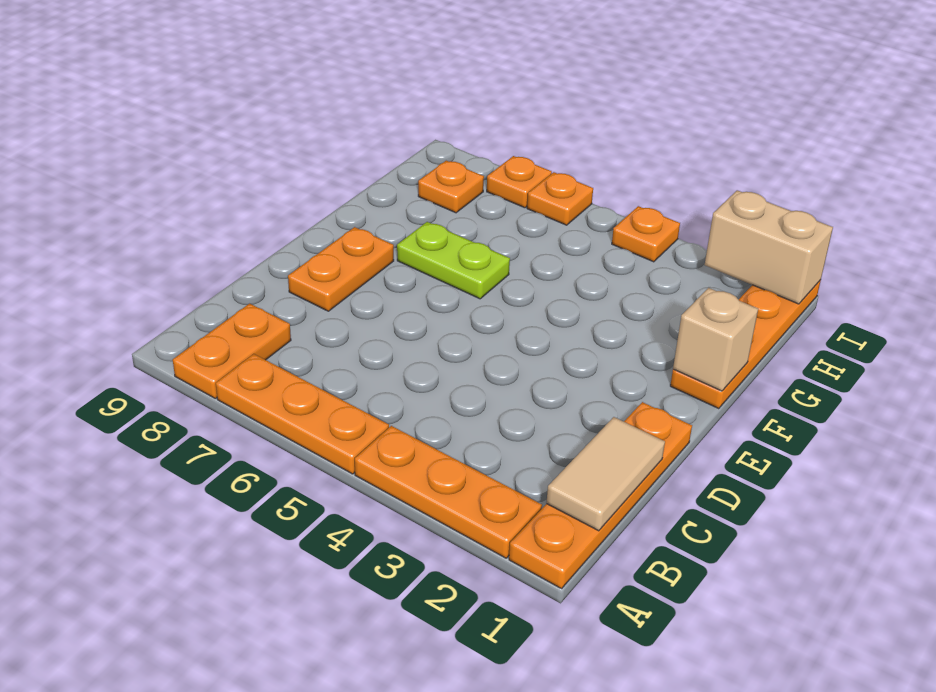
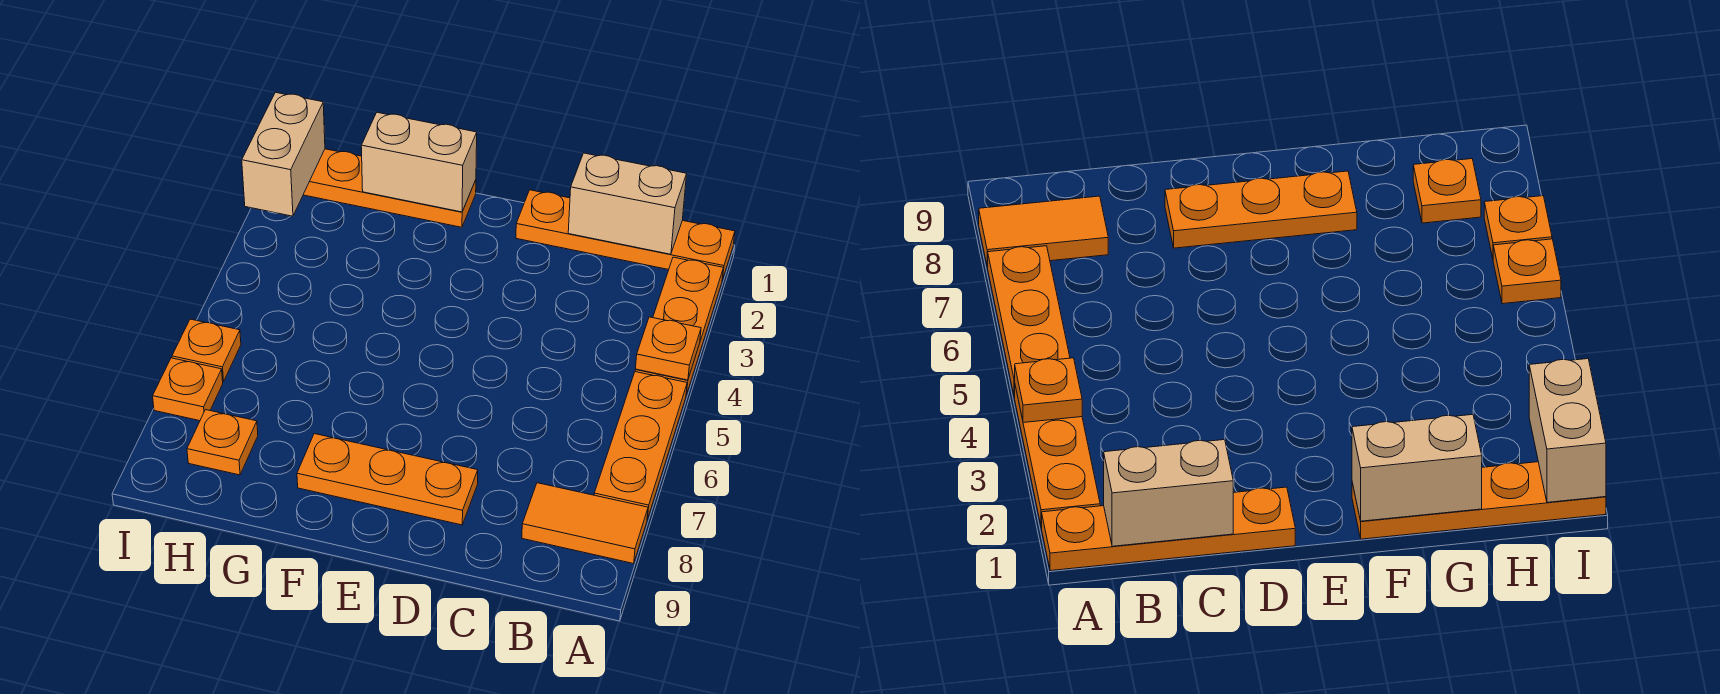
orange 1x2 plate [173,304,291,398] -> orange 1x2 tile [522,483,648,564]
tan 1x2 tile [546,417,665,531] -> tan 1x2 brick [568,153,687,254]
orange 1x2 plate [288,227,394,311] -> orange 1x3 plate [297,434,478,525]
tan 1x1 brick [673,288,758,391] -> tan 1x2 brick [361,112,477,212]
lime 1x2 plate [397,222,510,299] -> none
orange 1x1 plate [612,206,680,262] -> orange 1x1 plate moved to [636,317,701,380]

